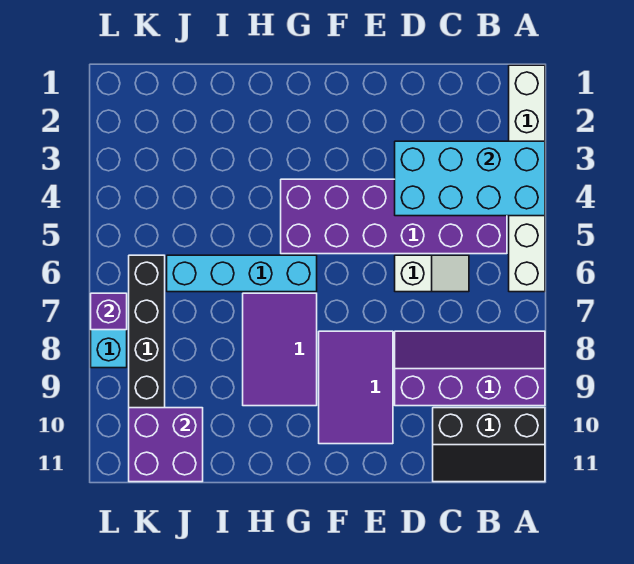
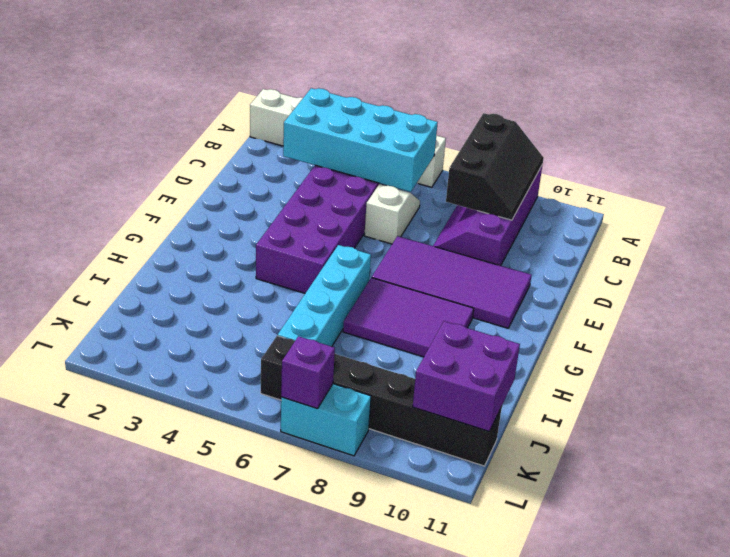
cyan 2x4 brick [395,141,545,216] -> cyan 2x4 brick turned to [283,88,438,192]
black 2x3 slope [433,408,545,482] -> black 2x3 slope moved to [446,113,544,220]
purple 2x3 tile [319,331,393,444] -> purple 2x4 tile [372,236,532,328]

